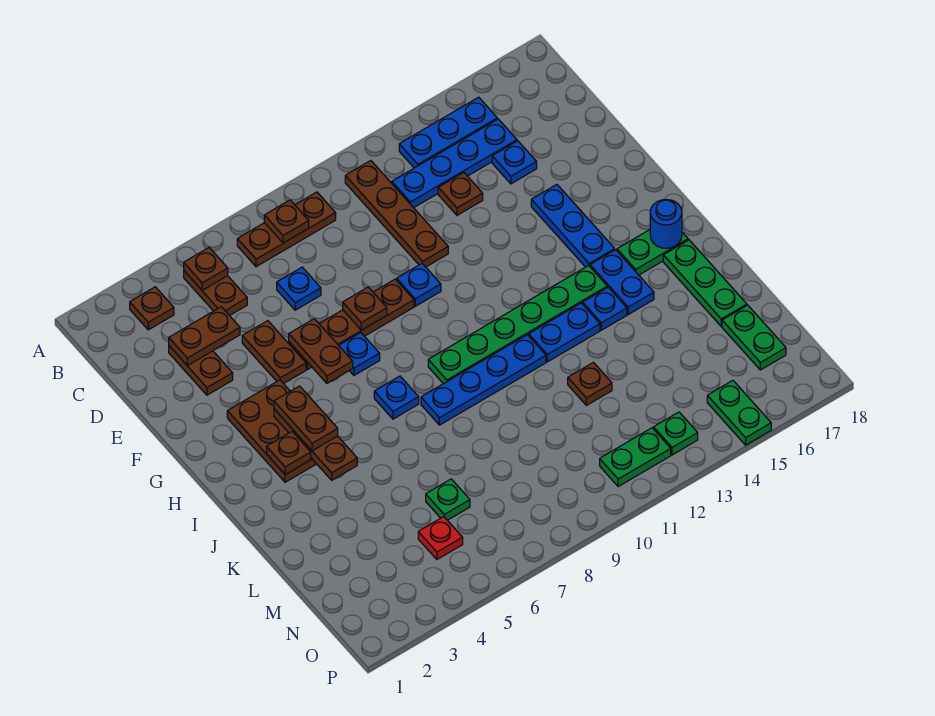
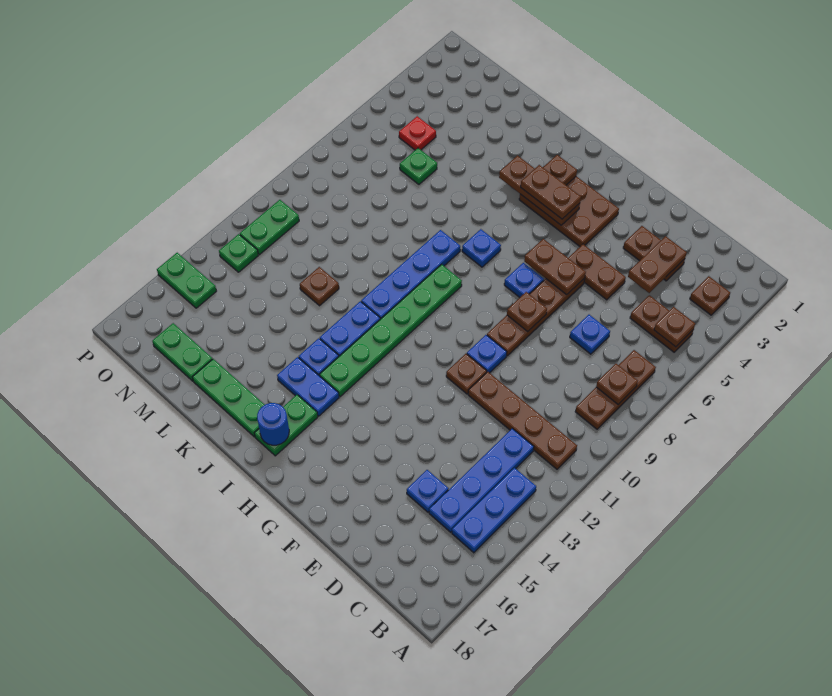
brown 1x1 plate [438,173,483,215] -> brown 1x1 plate moved to [446,354,487,394]
blue 1x3 plate [531,185,615,267] -> none

